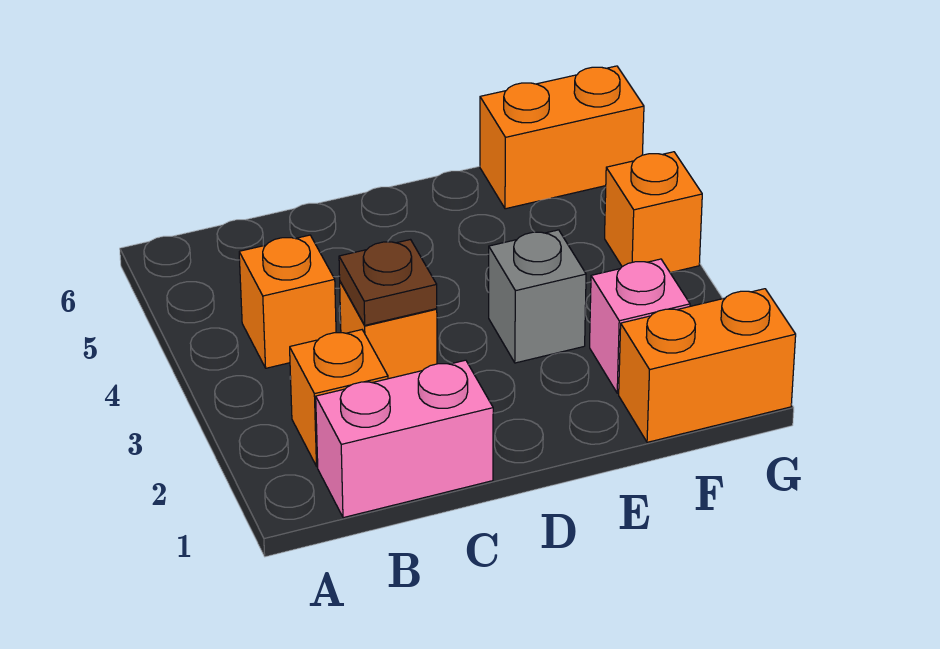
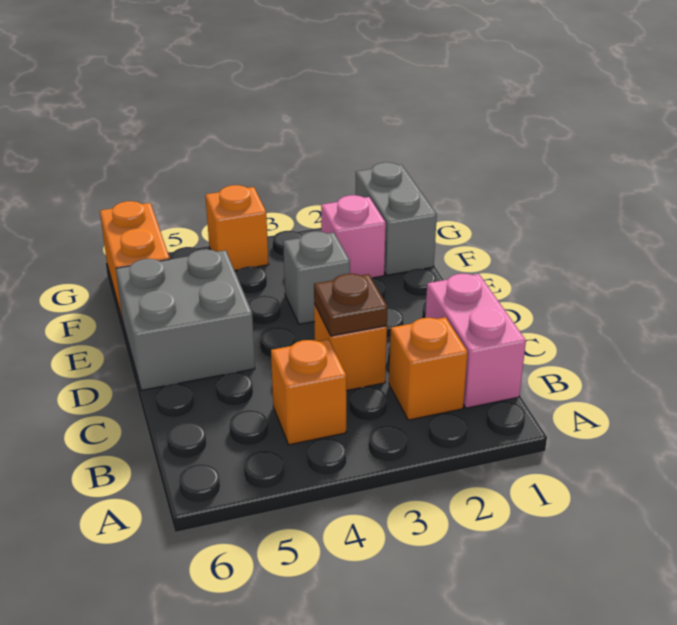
none -> grey 2x2 brick [116,249,255,390]
orange 1x2 brick [619,289,796,442] -> grey 1x2 brick [356,162,437,275]

